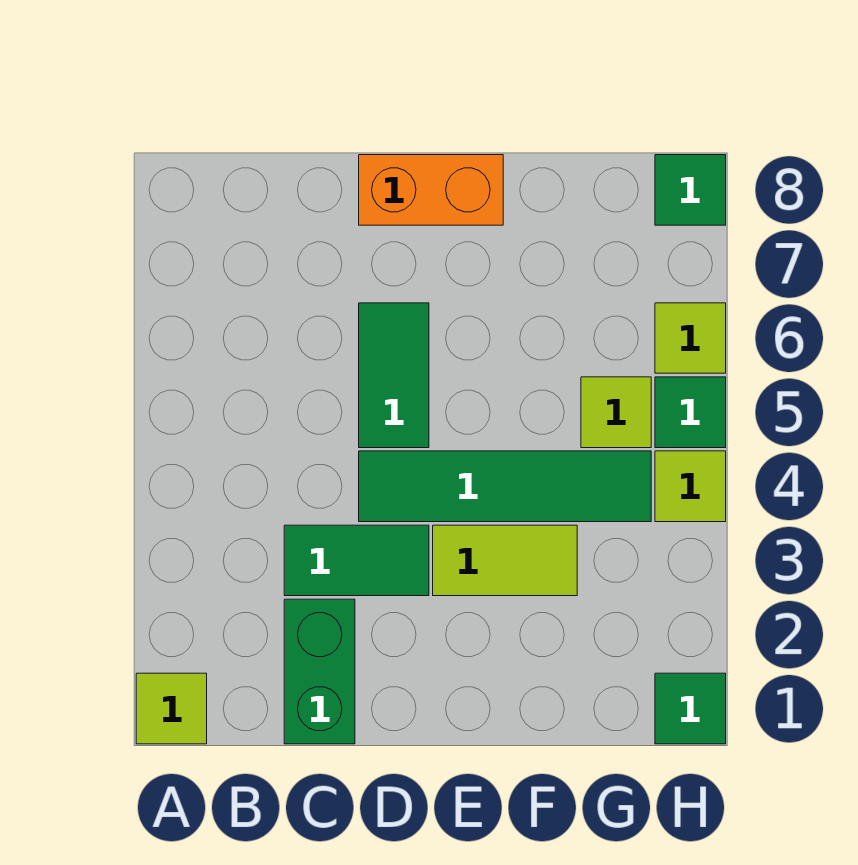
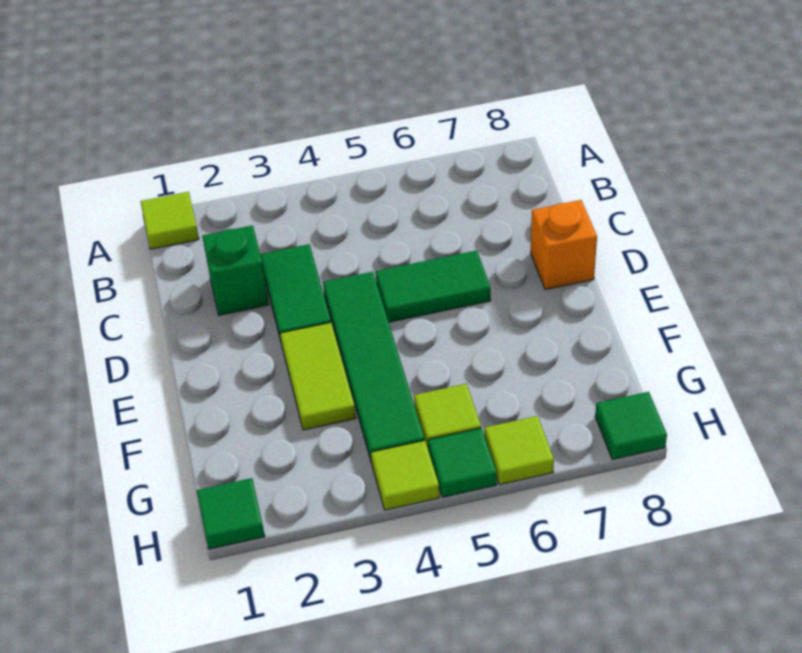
green 1x2 brick [284,599,355,744] -> green 1x1 brick [202,225,269,315]
orange 1x2 brick [359,155,503,225] -> orange 1x1 brick [531,200,597,290]

